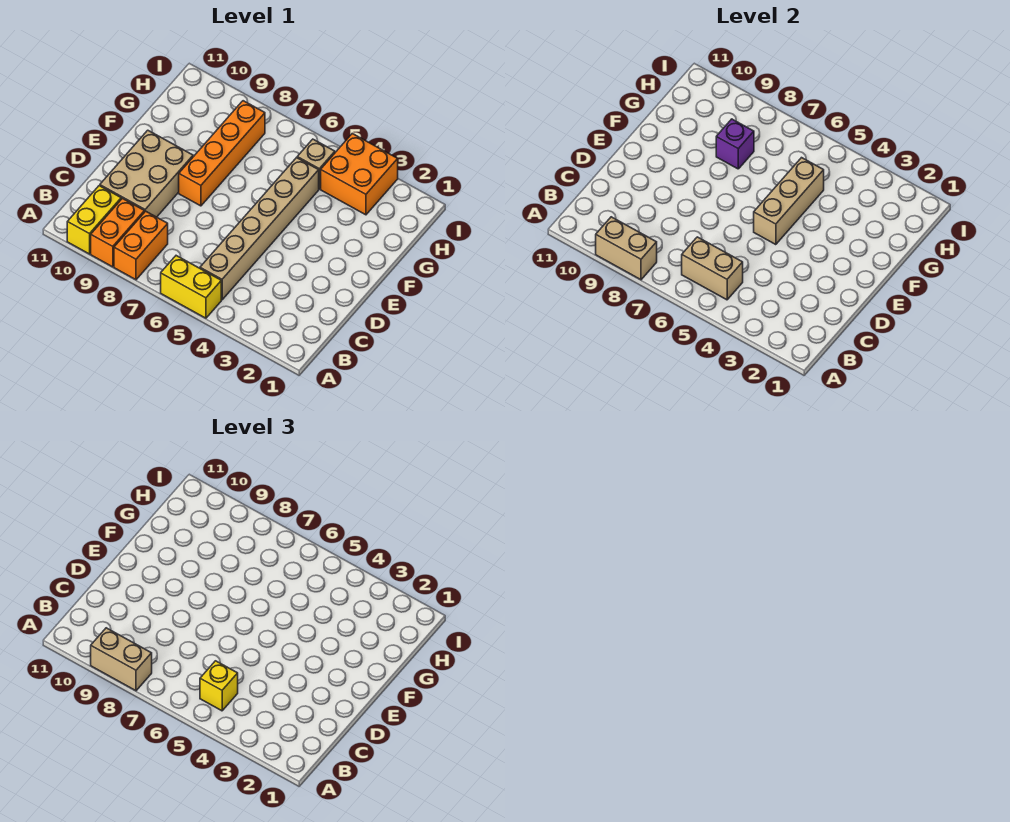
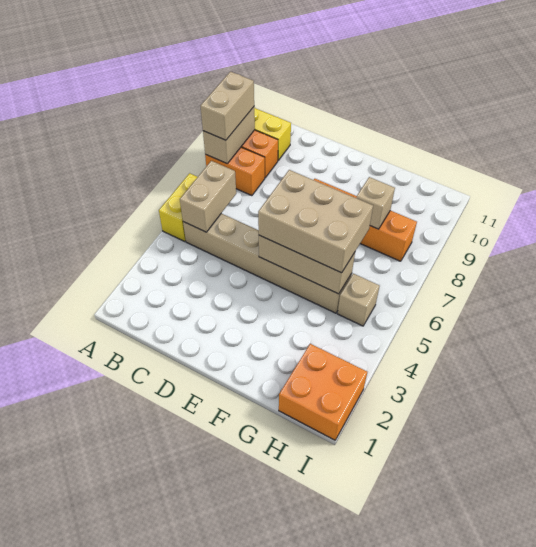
yellow 1x1 brick [200,661,238,711] -> none
tan 2x3 brick [100,130,193,217] -> tan 2x3 brick moved to [258,170,373,273]
purple 1x1 brick [716,119,754,169] -> tan 1x1 brick [356,177,395,229]
orange 2x2 brick [321,134,398,215] -> orange 2x2 brick moved to [279,344,367,440]

